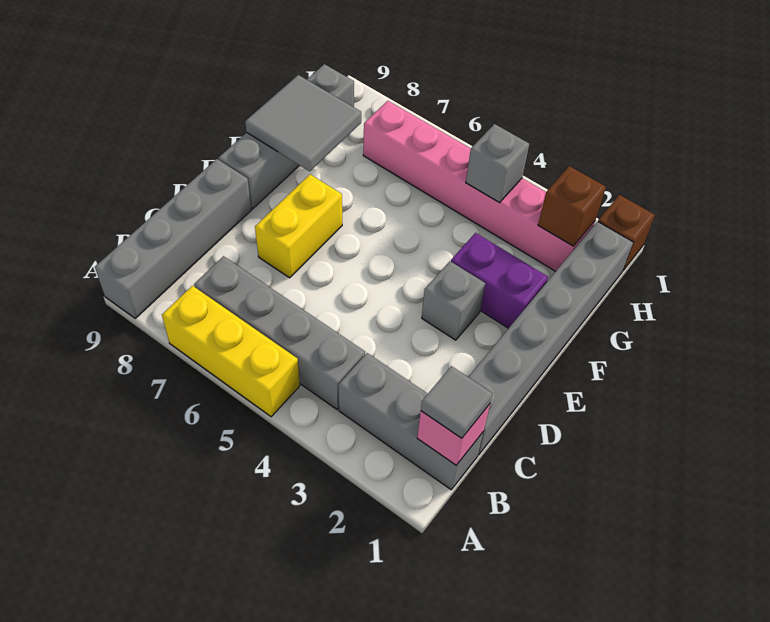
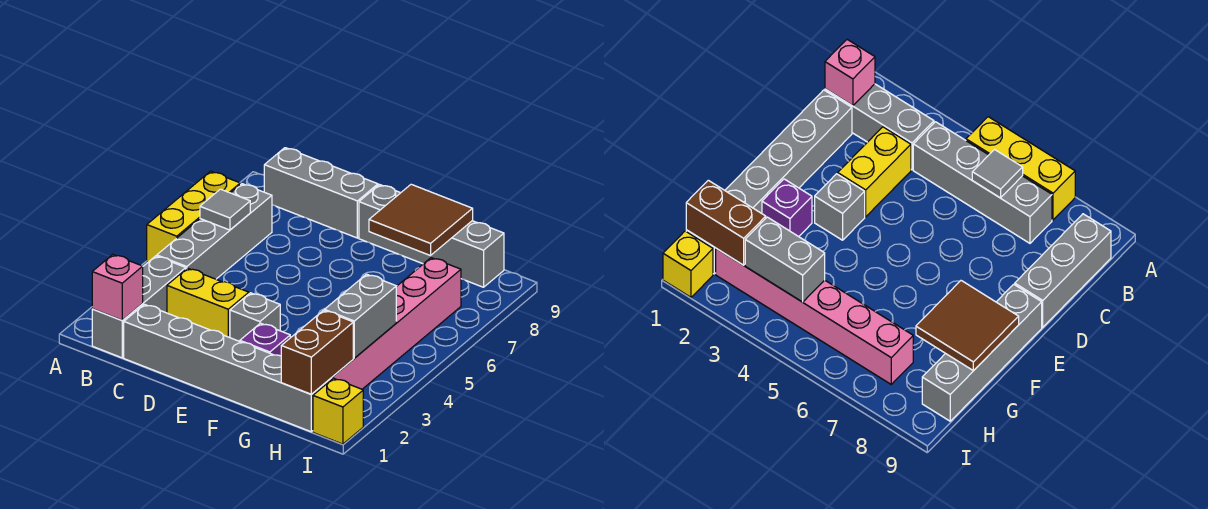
grey 1x4 brick [95,159,251,318] -> grey 1x3 brick [264,148,378,238]
grey 1x1 tile [421,366,493,438] -> grey 1x1 tile moved to [200,189,250,230]
yellow 1x2 brick [255,174,342,278] -> yellow 1x2 brick moved to [167,268,249,338]
purple 1x2 brick [451,233,548,328] -> purple 1x1 brick [240,323,290,356]
grey 2x2 tile [245,75,361,171] -> brown 2x2 tile [369,184,473,256]
brown 1x1 brick [538,166,606,246] -> brown 1x2 brick [281,310,353,394]
grey 1x1 brick [466,124,529,202] -> grey 1x2 brick [324,274,396,358]
brown 1x1 brick [598,195,655,270] -> yellow 1x1 brick [313,378,363,444]

